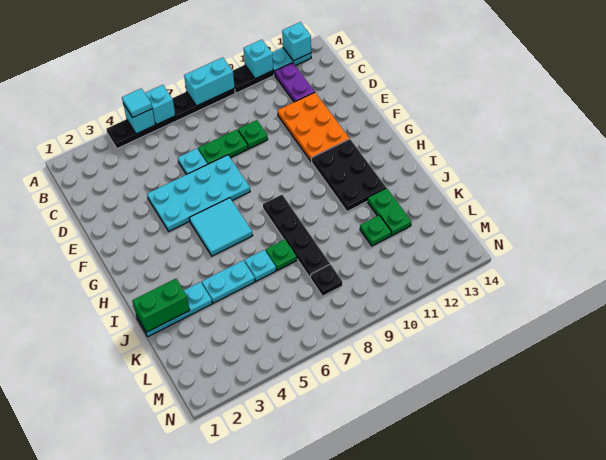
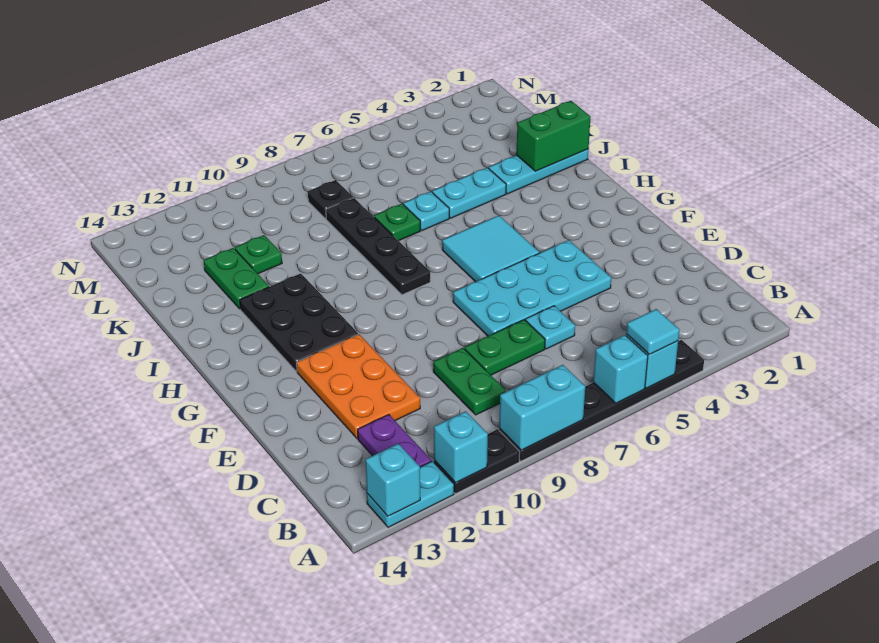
green 1x1 plate [238,120,268,149] -> green 1x2 plate [433,348,506,415]

